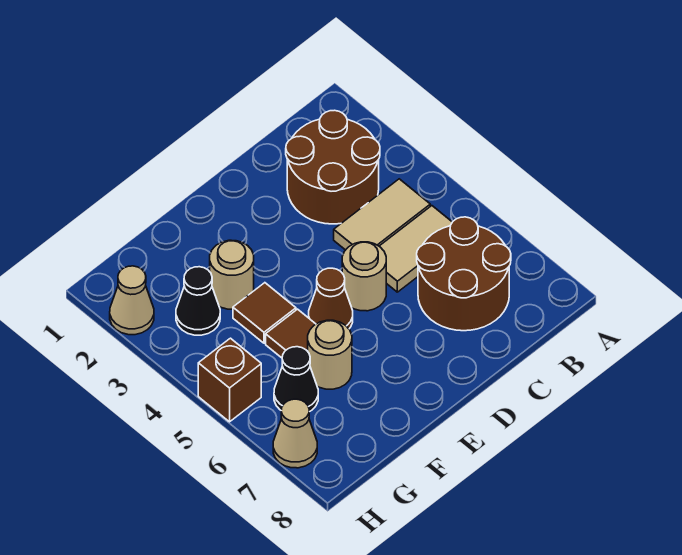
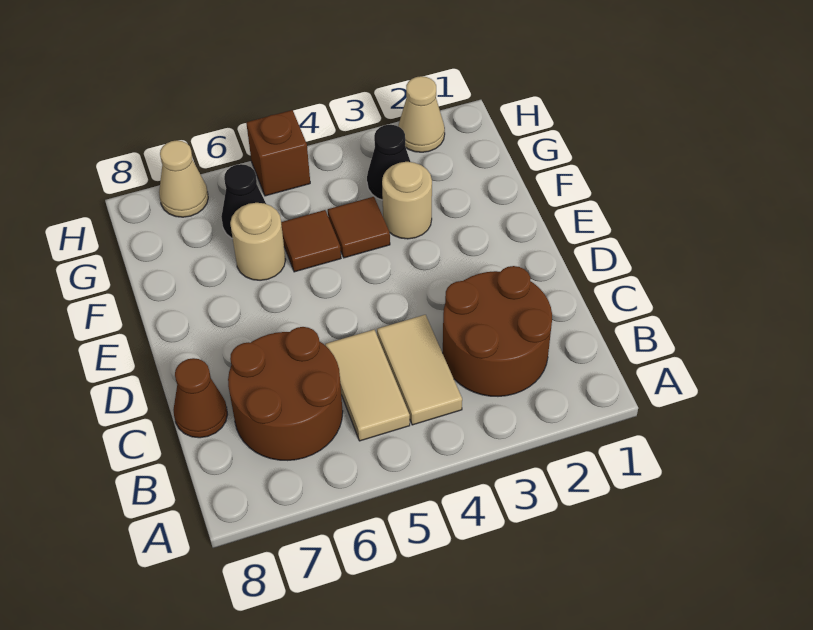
tan 1x1 round brick [342,242,386,311] -> none
brown 1x1 cone [309,268,353,329] -> brown 1x1 cone moved to [173,358,227,438]

